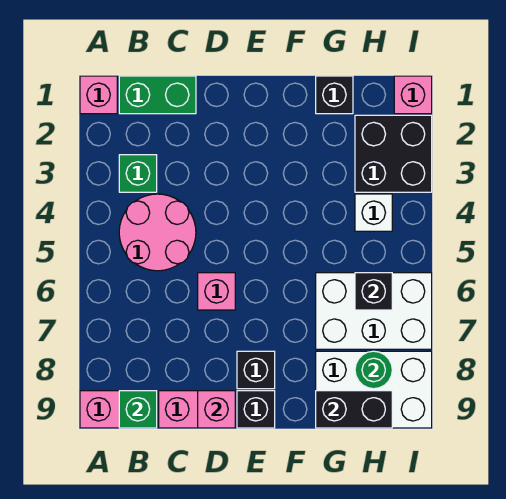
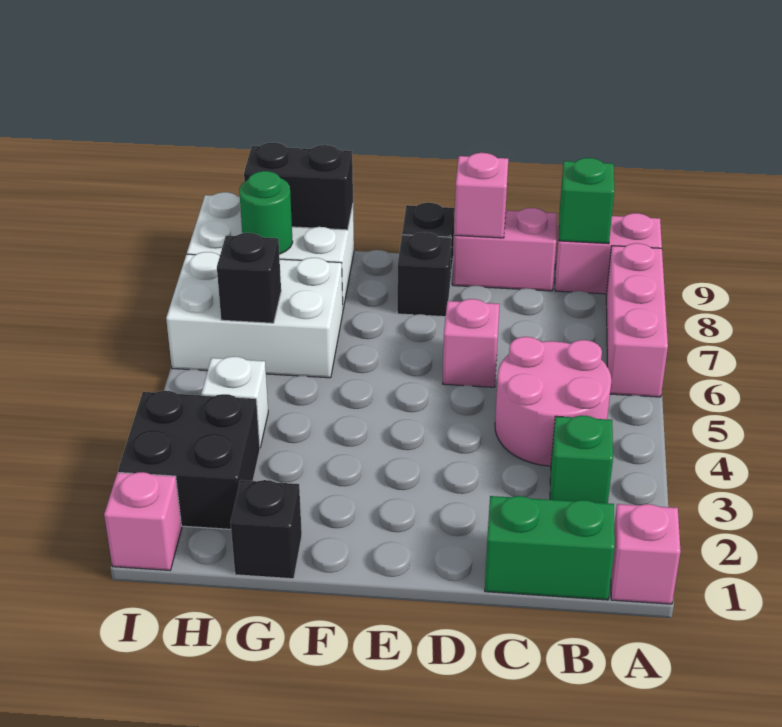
none -> pink 1x3 brick [606,243,668,397]

